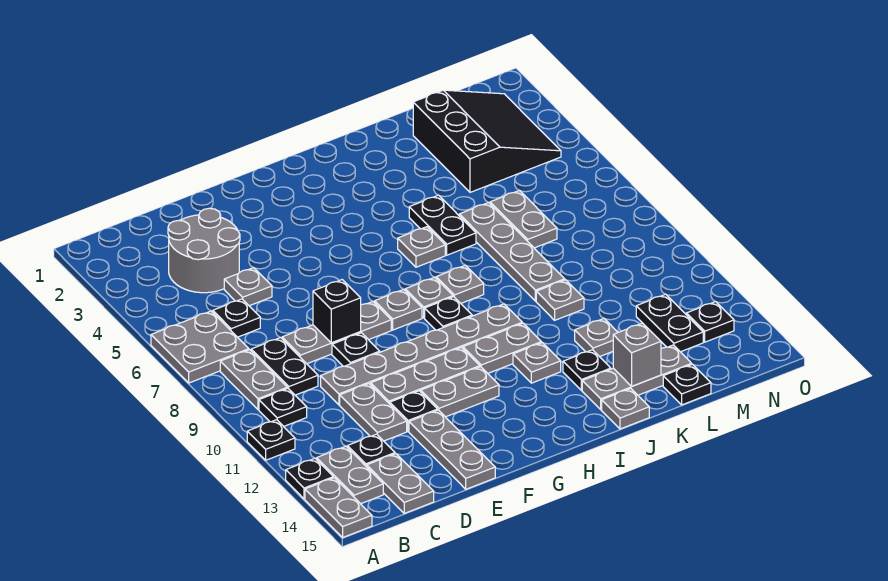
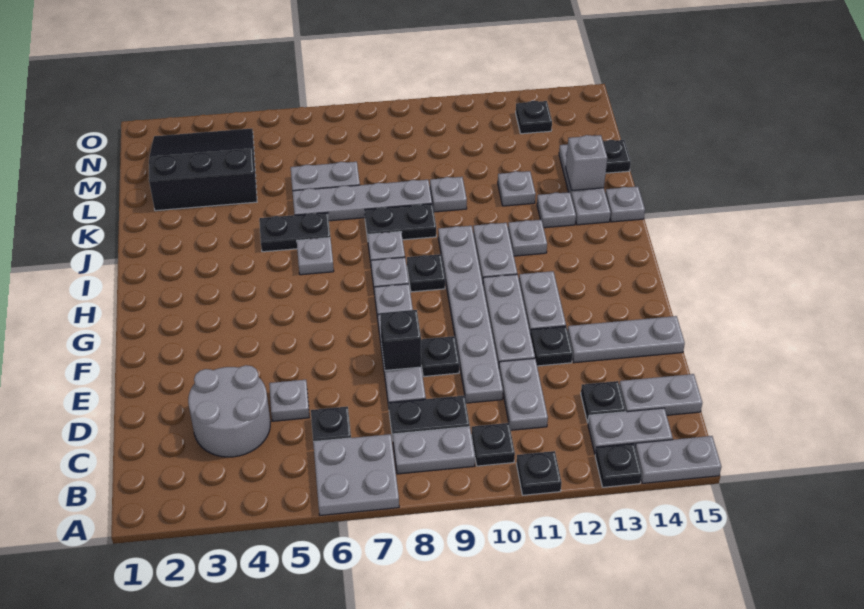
grey 1x2 plate [340,384,407,441] -> grey 1x2 plate turned to [499,358,548,430]
black 1x1 plate [563,350,611,390] -> grey 1x1 plate [537,192,576,228]
black 1x2 plate [636,294,703,352] -> black 1x2 plate moved to [365,204,436,240]

